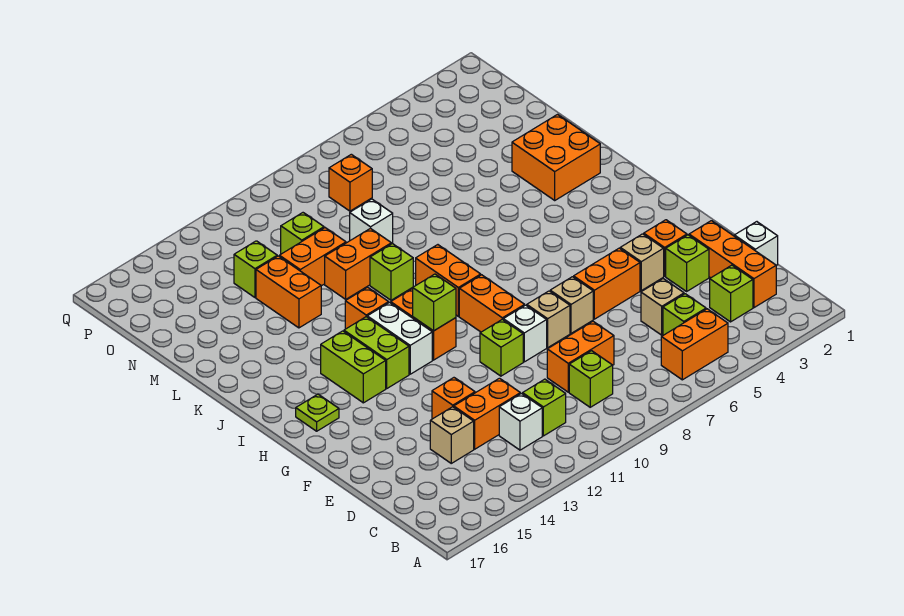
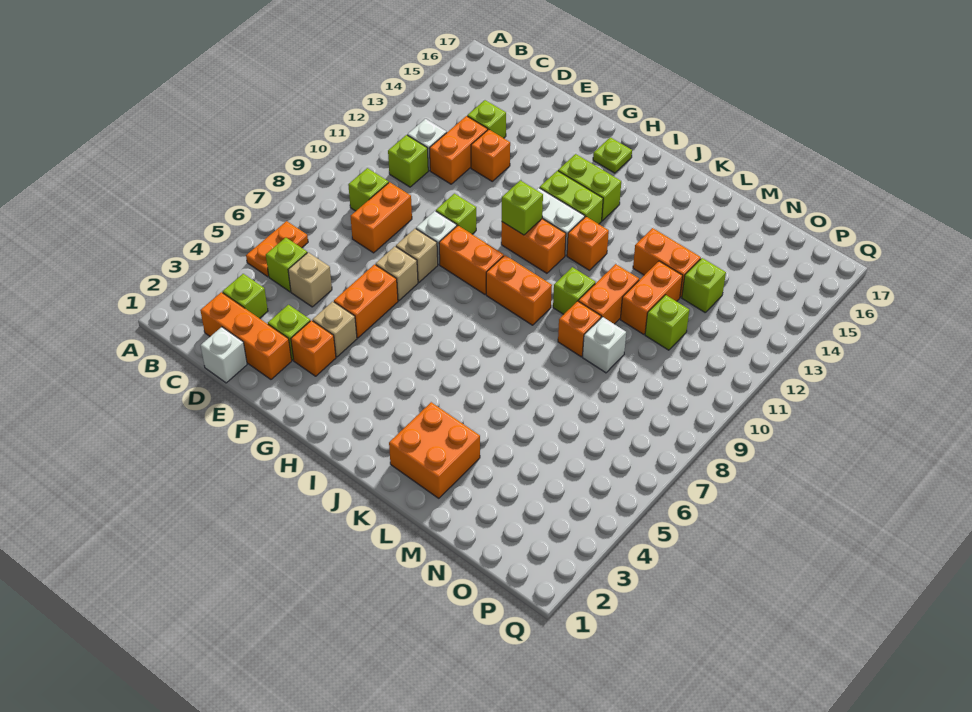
orange 1x2 brick [661,309,728,380] -> orange 1x2 plate [246,221,308,277]
tan 1x1 brick [430,407,474,463] -> lime 1x1 brick [467,100,506,138]
orange 1x1 brick [329,154,372,211] -> orange 1x1 brick moved to [558,301,601,357]

